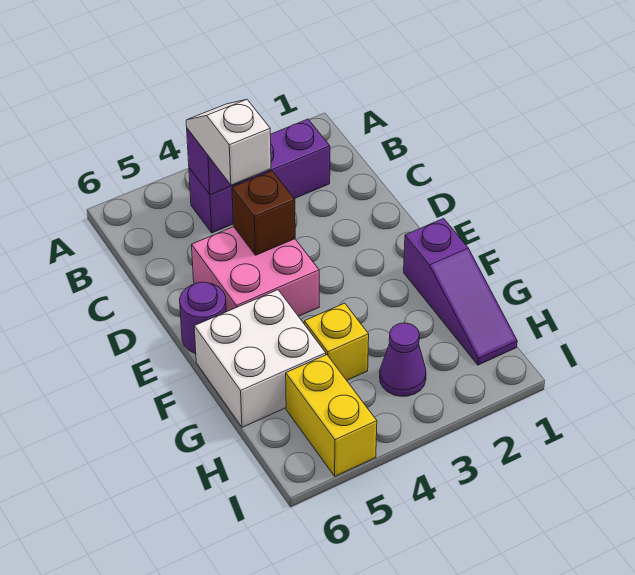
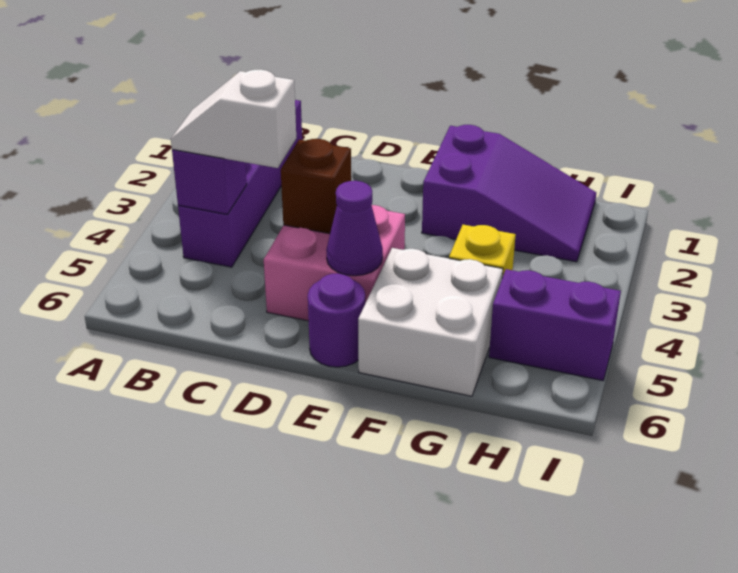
purple 1x3 brick [189,119,330,233] -> purple 1x4 brick [178,100,302,267]
purple 1x3 slope [404,219,517,365] -> purple 2x3 slope [422,125,596,262]
purple 1x1 cone [380,323,426,396] -> purple 1x1 cone moved to [326,181,383,276]
yellow 1x2 brick [286,355,377,476] -> purple 1x2 brick [489,269,621,381]

